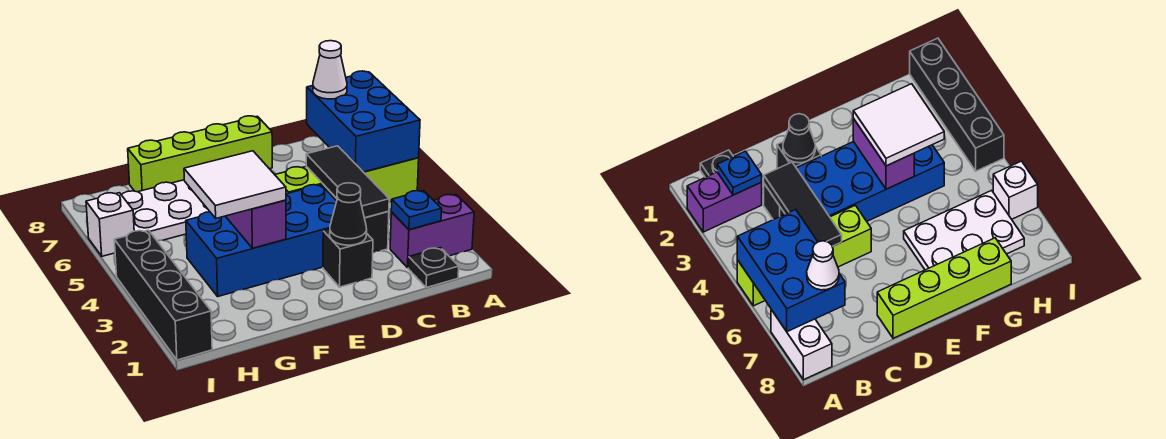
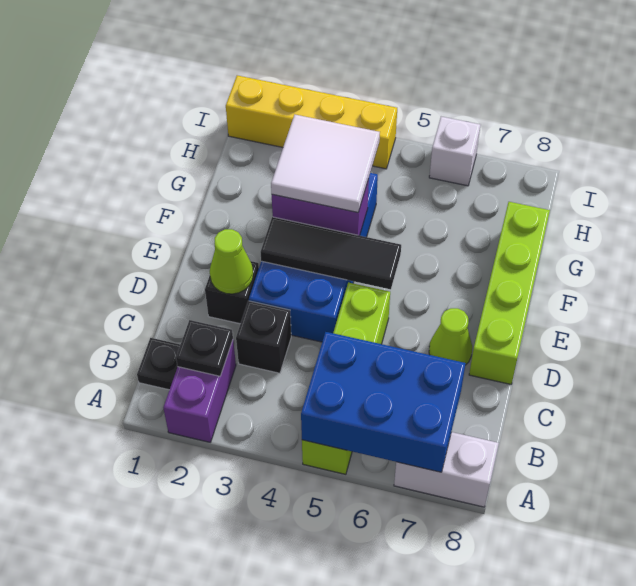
blue 1x1 plate [391,191,442,230] -> black 1x1 plate [176,320,233,376]
white 1x1 cone [313,41,347,99] -> none
black 1x3 tile [306,146,389,218] -> black 1x3 tile moved to [261,217,401,289]
black 1x1 cone [330,183,367,245] -> lime 1x1 cone [210,229,253,294]
none -> lime 1x1 cone [429,308,472,365]
white 2x3 plate [122,180,210,241] -> none
black 1x4 brick [114,230,212,360] -> yellow 1x4 brick [226,75,397,169]

